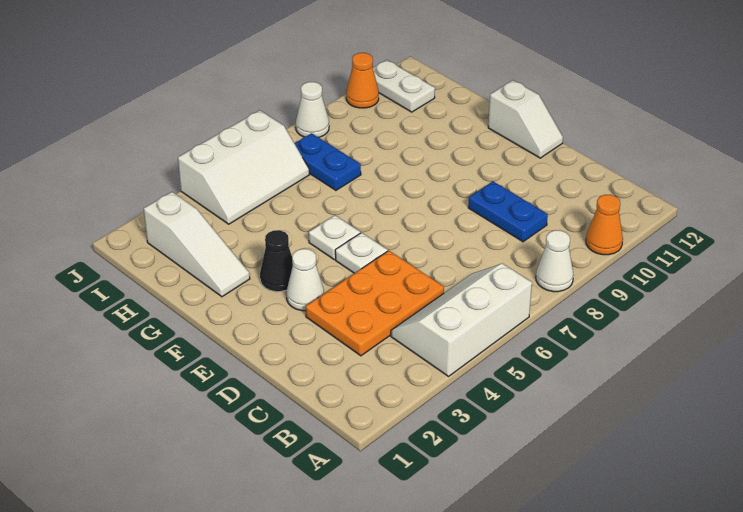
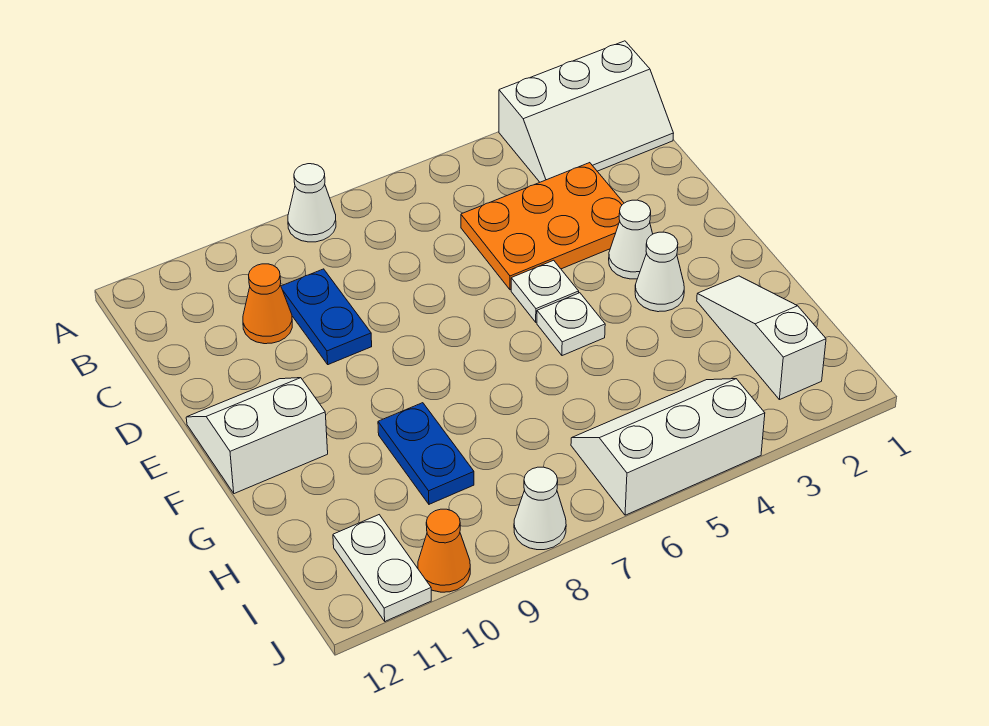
white 2x3 slope [391,263,532,376] -> white 2x3 slope moved to [499,41,674,182]
orange 1x1 cone [586,195,623,255] -> orange 1x1 cone moved to [243,264,292,344]
white 1x2 slope [488,80,563,158] -> white 2x2 slope [186,378,328,494]
black 1x1 cone [260,230,293,292] -> white 1x1 cone [635,232,684,312]
blue 1x2 plate [294,133,361,190] -> blue 1x2 plate moved to [378,403,474,504]

